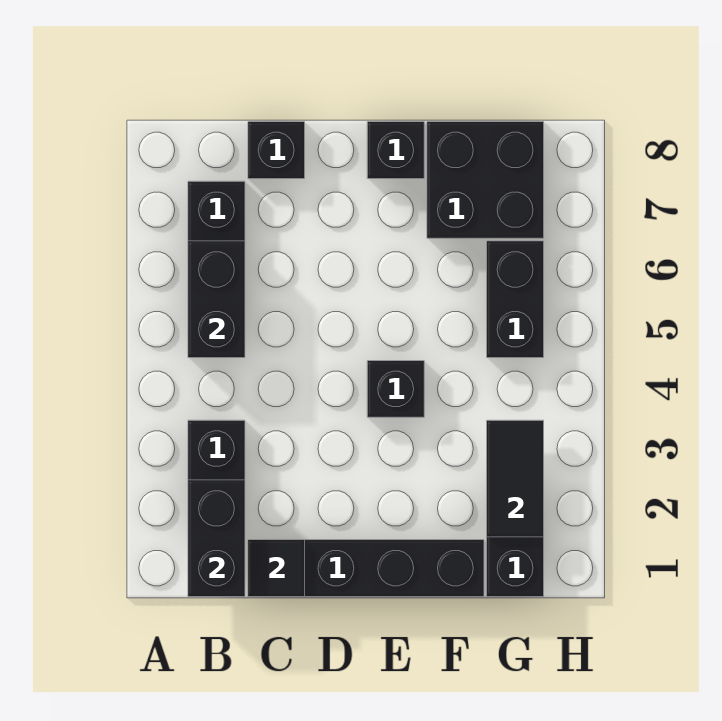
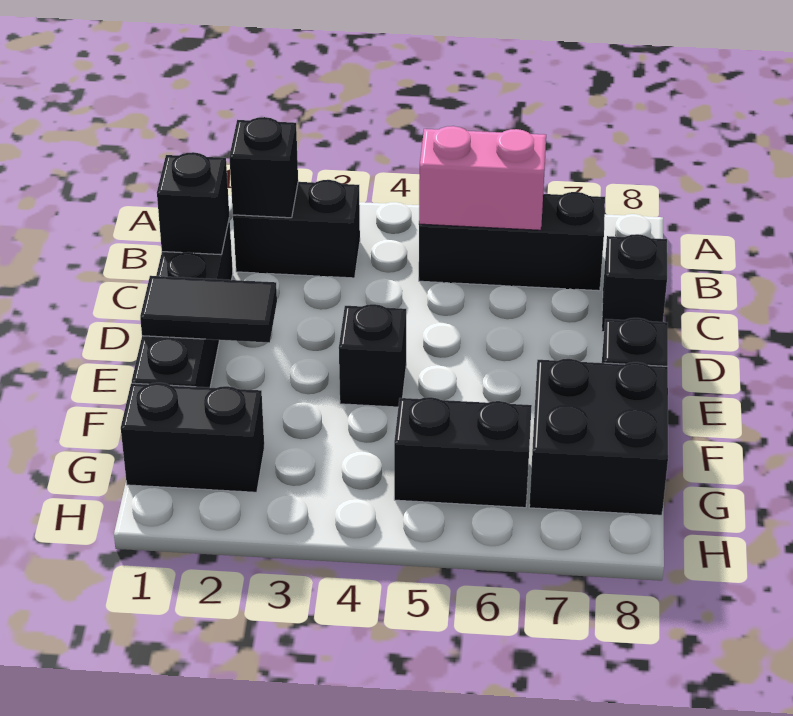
black 1x2 brick [188,480,245,597] -> black 1x1 brick [229,117,298,218]
black 1x2 brick [188,241,245,358] -> pink 1x2 brick [419,126,546,230]
black 1x1 tile [248,540,305,597] -> black 1x1 brick [157,152,229,255]
black 1x2 tile [487,420,544,537] -> black 1x2 tile moved to [140,276,277,343]

